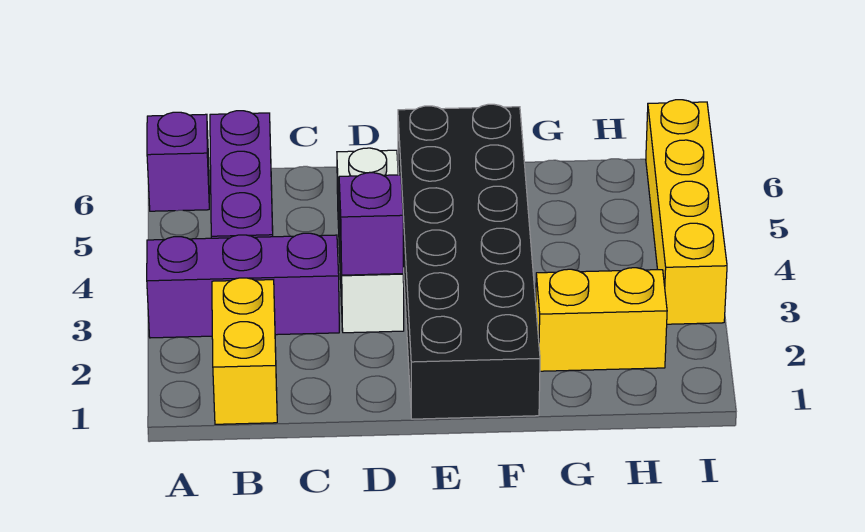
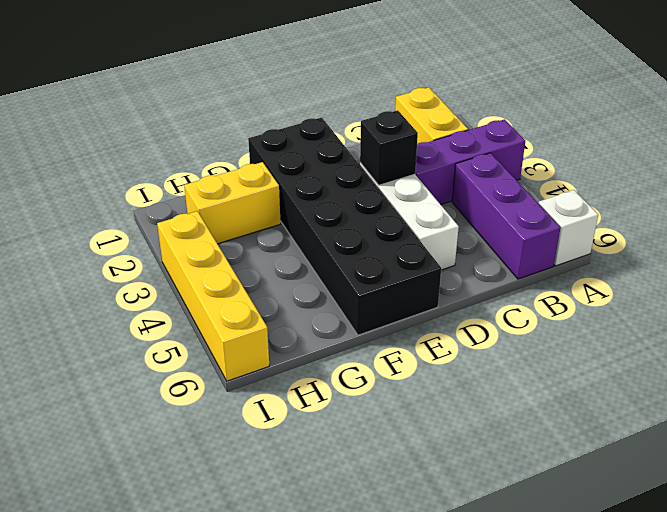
purple 1x1 brick [147,112,209,211] -> white 1x1 brick [538,190,598,266]
purple 1x1 brick [339,173,403,275] -> black 1x1 brick [360,110,418,185]

